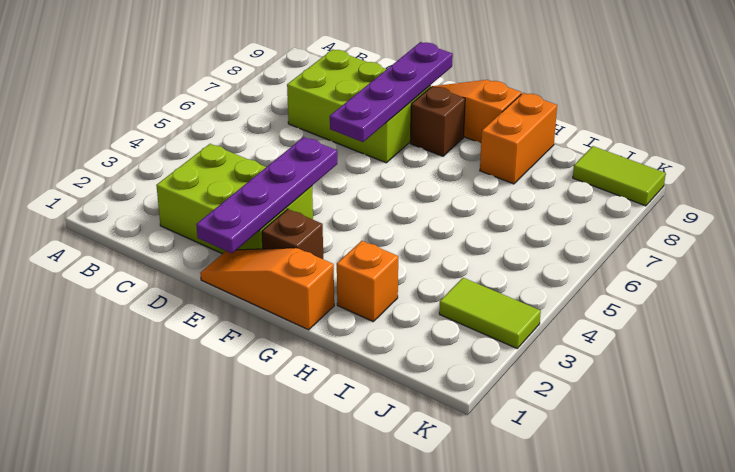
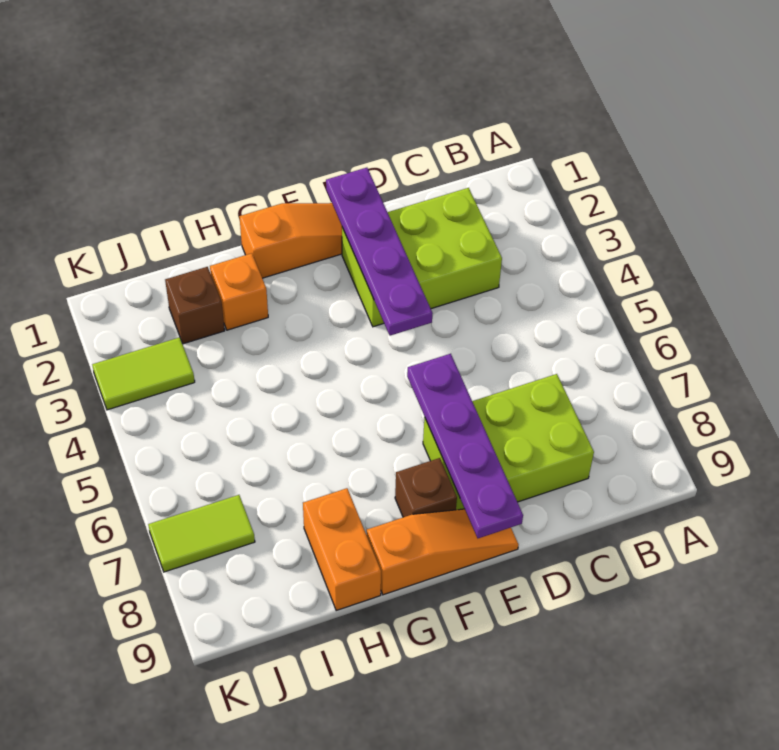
brown 1x1 brick [262,209,323,259] -> brown 1x1 brick moved to [165,267,225,344]
lime 1x2 tile [573,146,666,206] -> lime 1x2 tile moved to [148,495,255,572]

